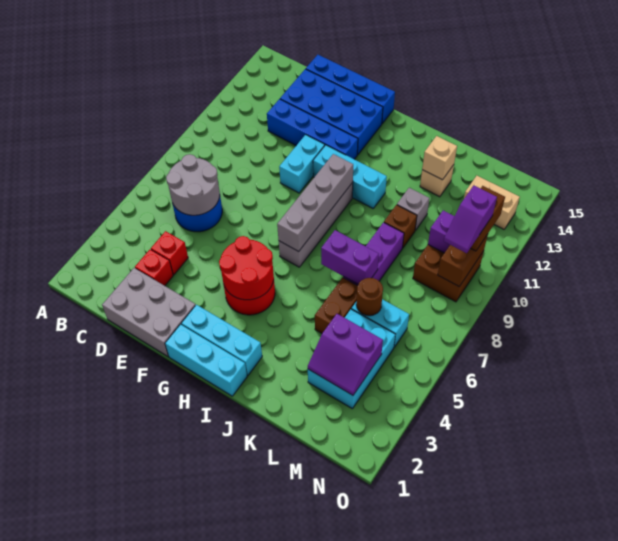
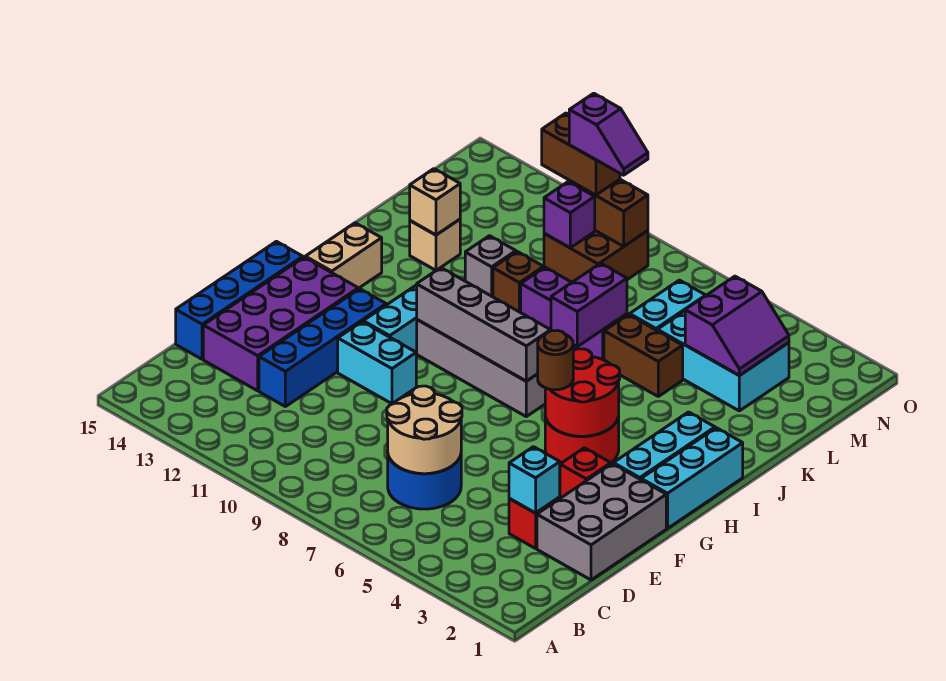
grey 2x2 round brick [166,154,220,215] -> tan 2x2 round brick [387,386,462,474]
none -> cyan 1x1 brick [509,447,560,513]
red 1x1 brick [151,231,188,275] -> red 1x1 brick moved to [560,448,611,498]
blue 2x4 brick [280,69,383,155] -> purple 2x4 brick [203,257,358,391]
brown 1x1 round brick [356,278,383,316] -> brown 1x1 round brick moved to [538,331,573,390]
tan 1x2 brick [464,176,520,229] -> tan 1x2 brick moved to [305,223,382,288]

